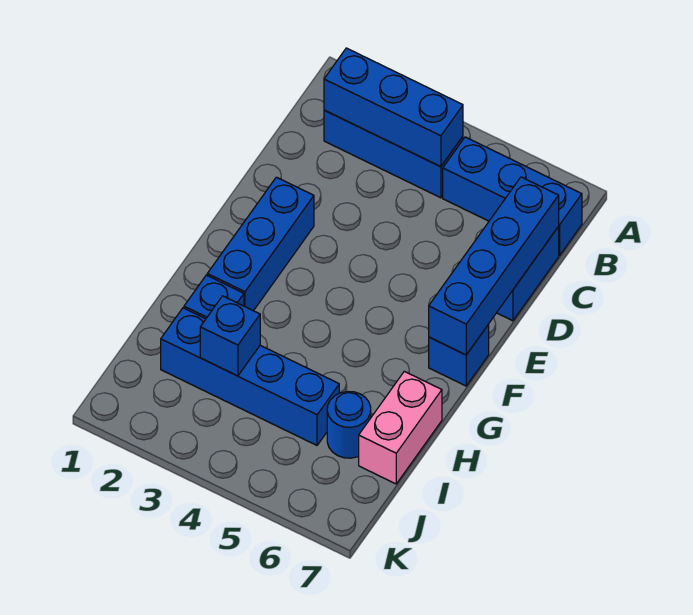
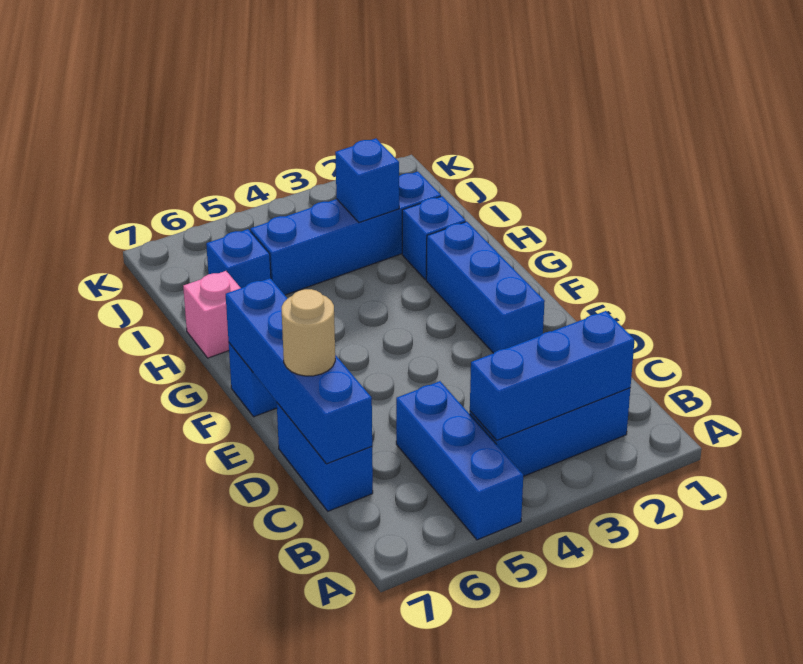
blue 1x3 brick [443,137,582,255] -> blue 1x3 brick turned to [396,381,523,540]
none -> tan 1x1 round brick [282,289,335,376]
pink 1x2 brick [359,371,442,484] -> pink 1x1 brick [183,271,240,358]
blue 1x1 round brick [327,391,371,458] -> blue 1x1 brick [206,229,271,288]

